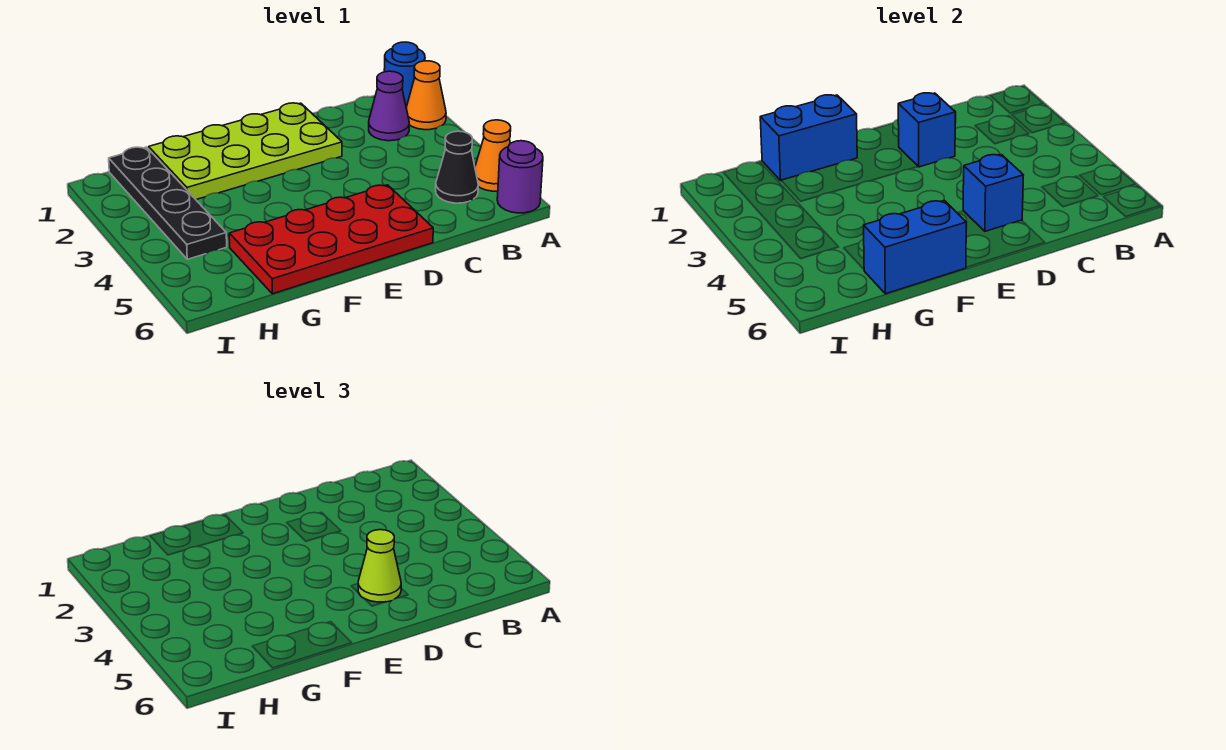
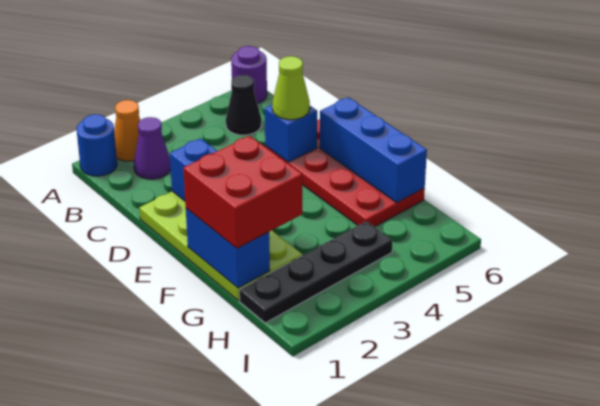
orange 1x1 cone [475,120,511,191] -> none
none -> red 2x2 brick [183,136,302,248]
blue 1x2 brick [864,201,966,294] -> blue 1x3 brick [320,97,427,202]

